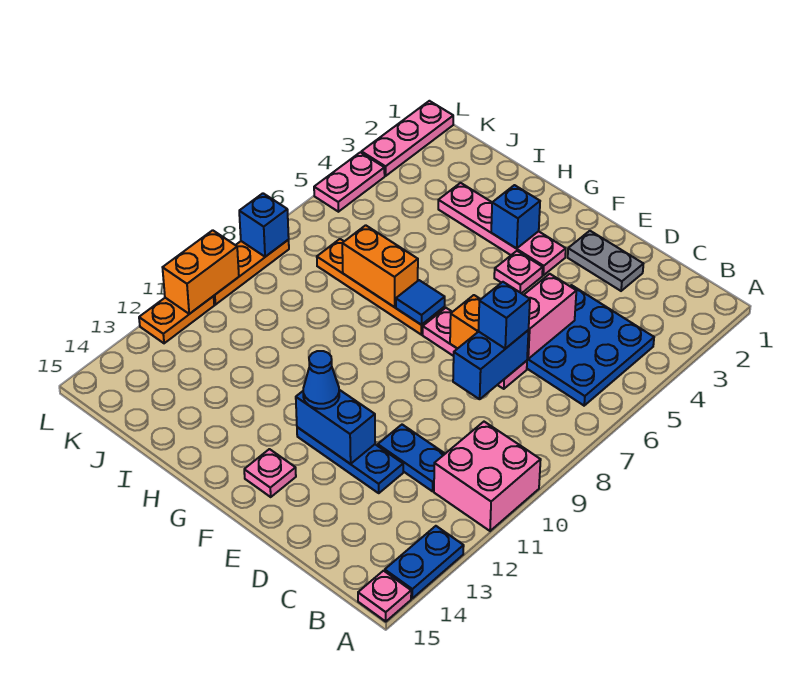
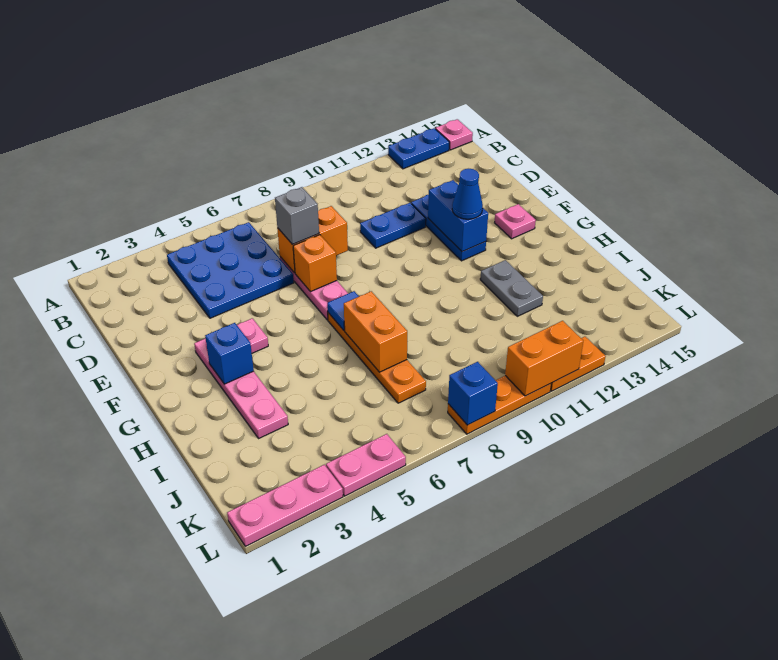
pink 2x2 brick [434,422,541,531] -> none
blue 1x2 plate [378,425,445,491] -> blue 1x2 plate turned to [360,203,426,248]
grey 1x2 plate [568,231,643,291] -> grey 1x2 plate moved to [480,260,543,316]
pink 1x2 brick [524,274,576,359] -> none
blue 1x2 brick [453,330,529,399] -> orange 1x2 brick [277,206,348,273]
blue 1x1 brick [479,282,530,349] -> grey 1x1 brick [275,187,319,244]

